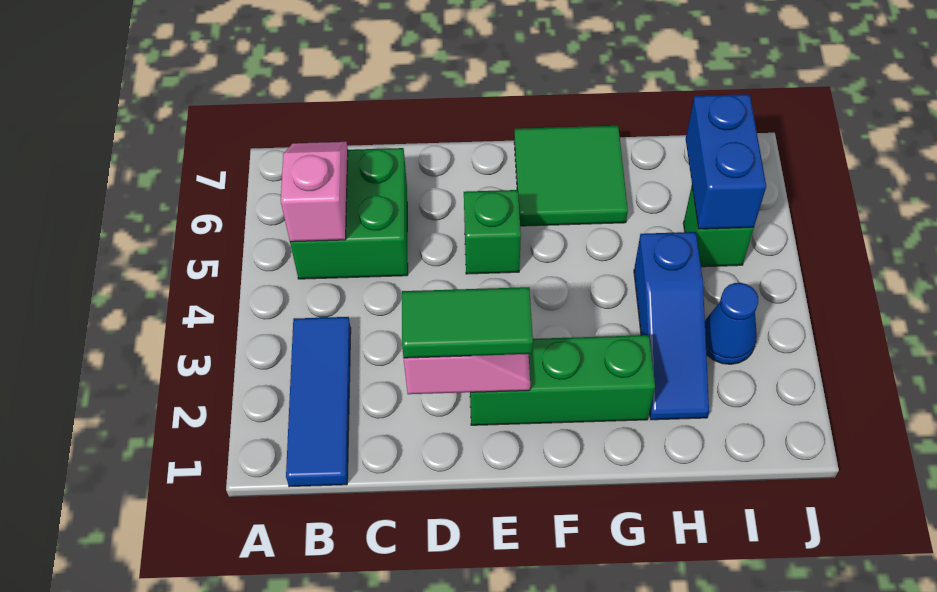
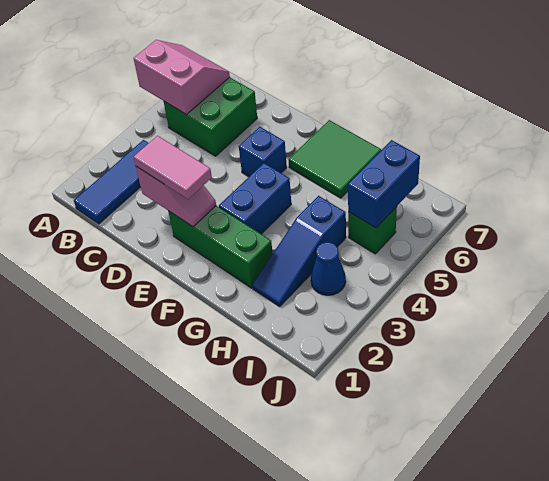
pink 1x2 slope [281,142,348,242] -> pink 2x2 slope [134,40,230,115]
green 1x2 tile [402,287,533,358] -> pink 1x2 tile [134,136,212,199]
green 1x1 brick [464,190,521,274] -> blue 1x1 brick [239,127,287,177]
none -> blue 1x2 brick [219,163,291,234]

